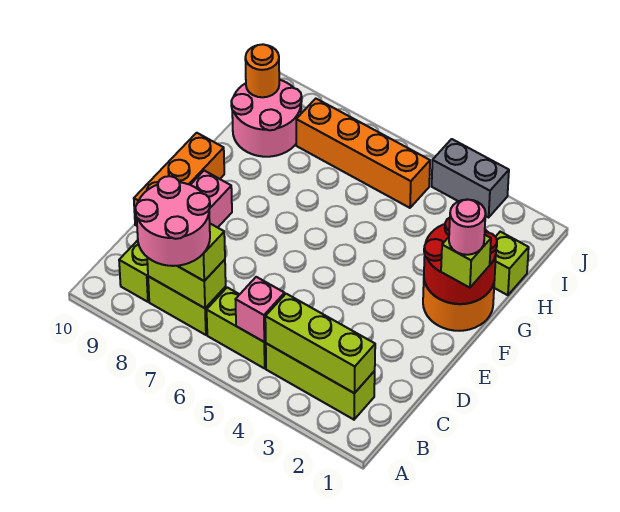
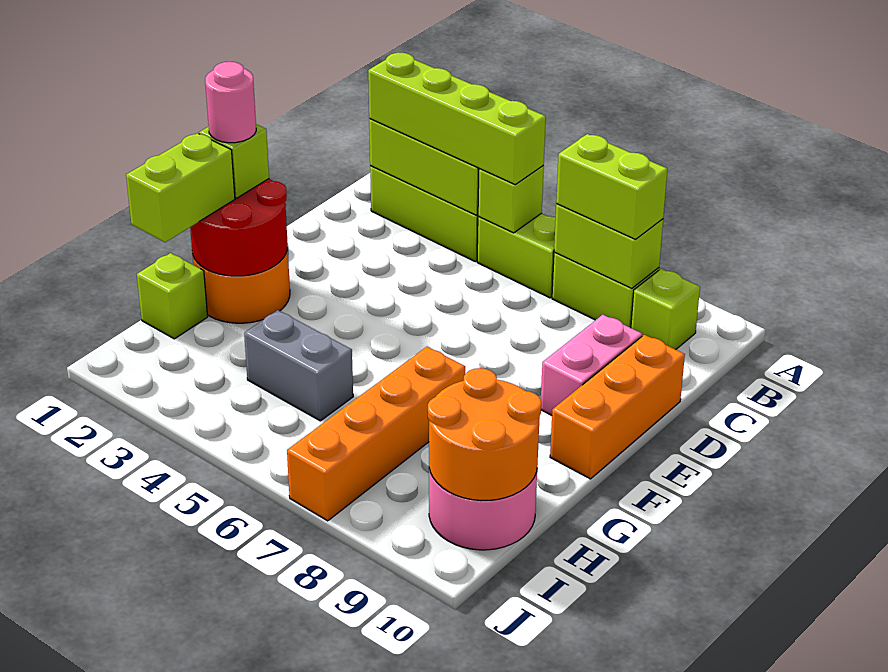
pink 2x2 round brick [135,176,210,266] -> none
none -> lime 1x4 brick [368,53,546,184]
pink 1x1 brick [235,277,285,342] -> lime 1x1 brick [478,166,544,233]
none -> lime 1x2 brick [126,133,235,242]
orange 1x4 brick [296,99,430,208] -> orange 1x4 brick turned to [287,347,465,521]
orange 1x1 round brick [245,44,279,97] -> orange 2x2 round brick [428,368,541,501]
grey 1x2 brick [432,139,509,217] -> grey 1x2 brick moved to [244,310,353,421]

